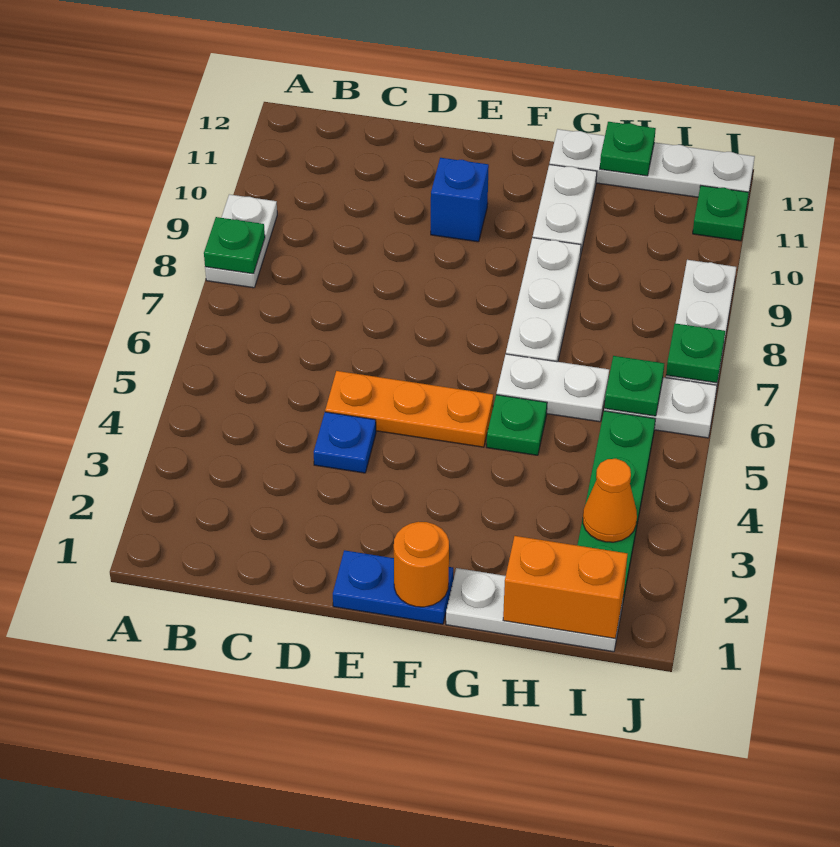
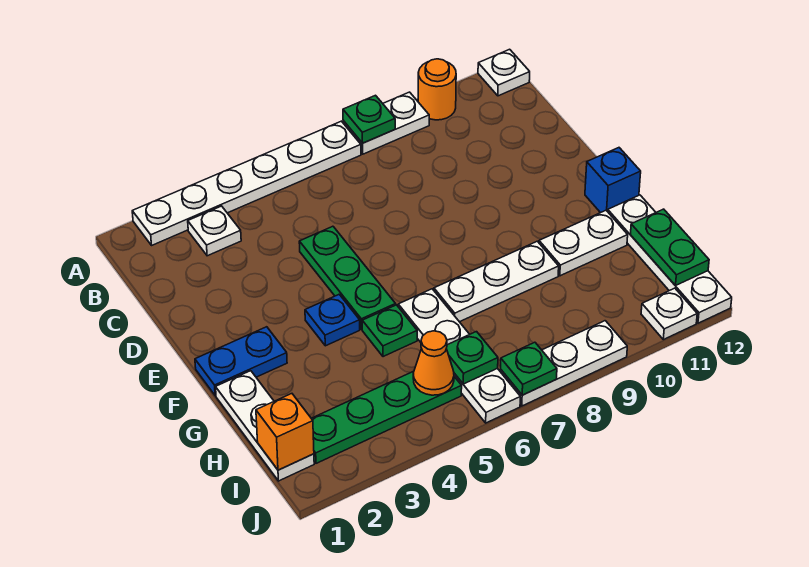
none -> white 1x6 plate [132,121,361,245]
none -> white 1x1 plate [478,49,530,96]
none -> white 1x1 plate [188,206,241,256]
blue 1x1 plate [314,412,376,473] -> blue 1x1 plate moved to [305,295,360,346]
orange 1x3 plate [325,371,493,447] -> green 1x3 plate [299,226,396,330]
blue 1x2 plate [333,550,453,624] -> blue 1x2 plate turned to [195,327,287,396]
blue 1x1 brick [431,158,489,242] -> blue 1x1 brick moved to [585,148,641,213]
orange 1x1 round brick [394,522,449,607] -> orange 1x1 round brick moved to [418,59,456,120]
orange 1x2 brick [503,536,628,639] -> orange 1x1 brick [256,394,314,470]
green 1x1 plate [600,122,656,176] -> green 1x2 plate [630,209,709,286]
orange 1x1 cone [583,459,637,542] -> orange 1x1 cone moved to [413,331,454,395]
green 1x1 plate [693,186,749,241] -> white 1x1 plate [641,288,697,340]

